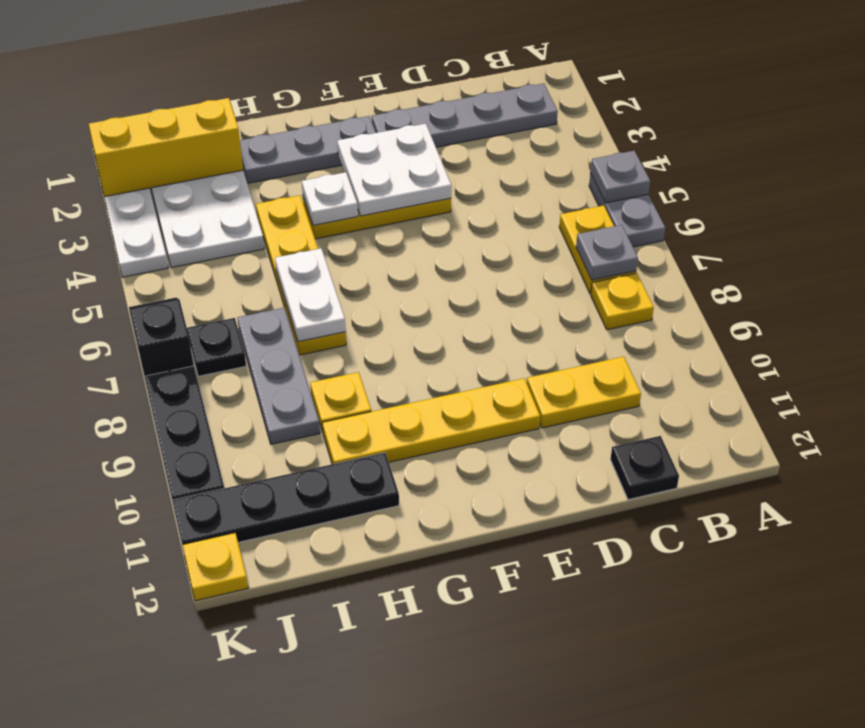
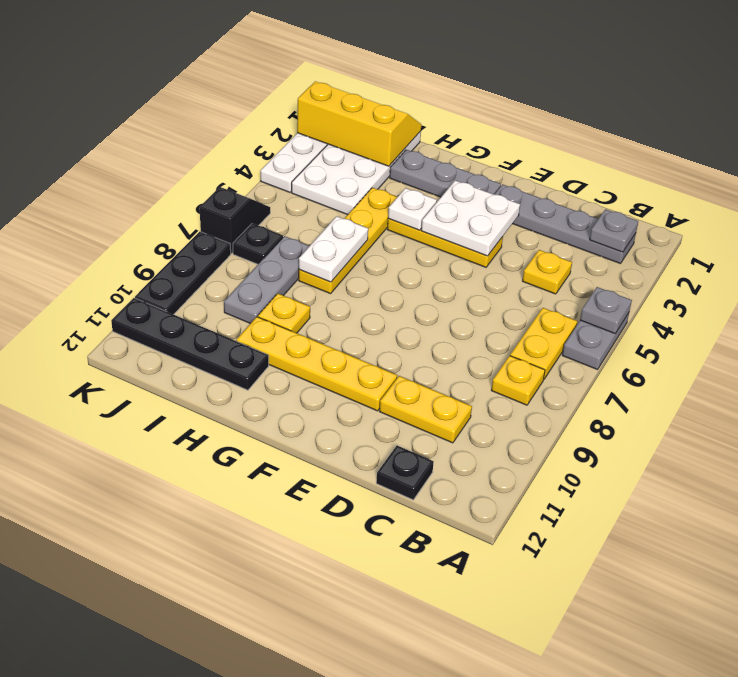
grey 1x1 plate [576,225,638,280] -> grey 1x1 plate moved to [590,209,638,252]
yellow 1x1 plate [182,533,248,601] -> yellow 1x1 plate moved to [523,250,572,294]

